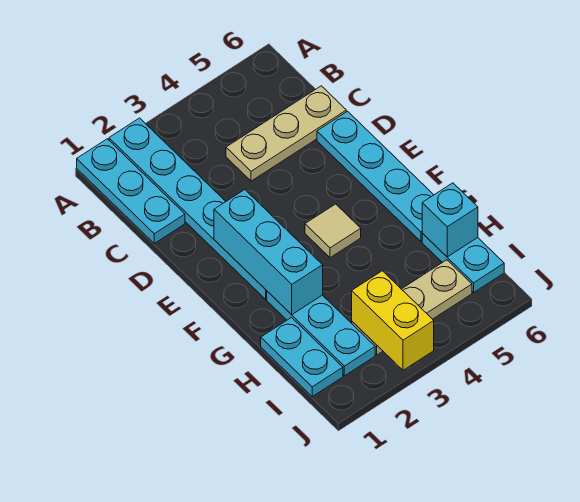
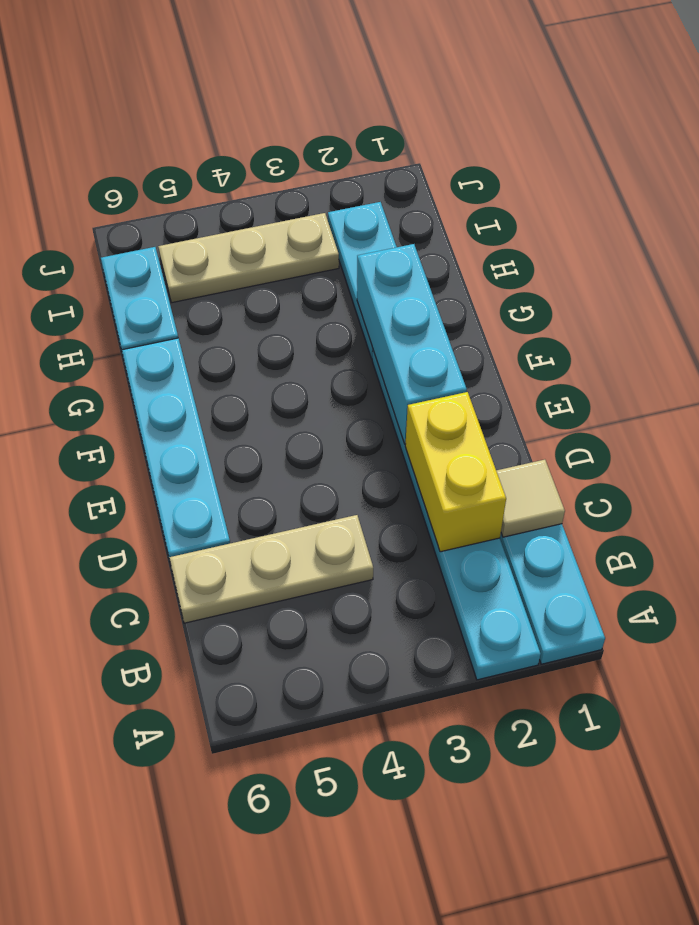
tan 1x1 tile [305,204,361,258] -> tan 1x1 tile moved to [496,460,565,537]
cyan 1x2 plate [261,318,343,397] -> none
cyan 1x1 brick [422,183,478,257] -> none
yellow 1x2 brick [352,271,434,370] -> yellow 1x2 brick moved to [405,392,506,552]

